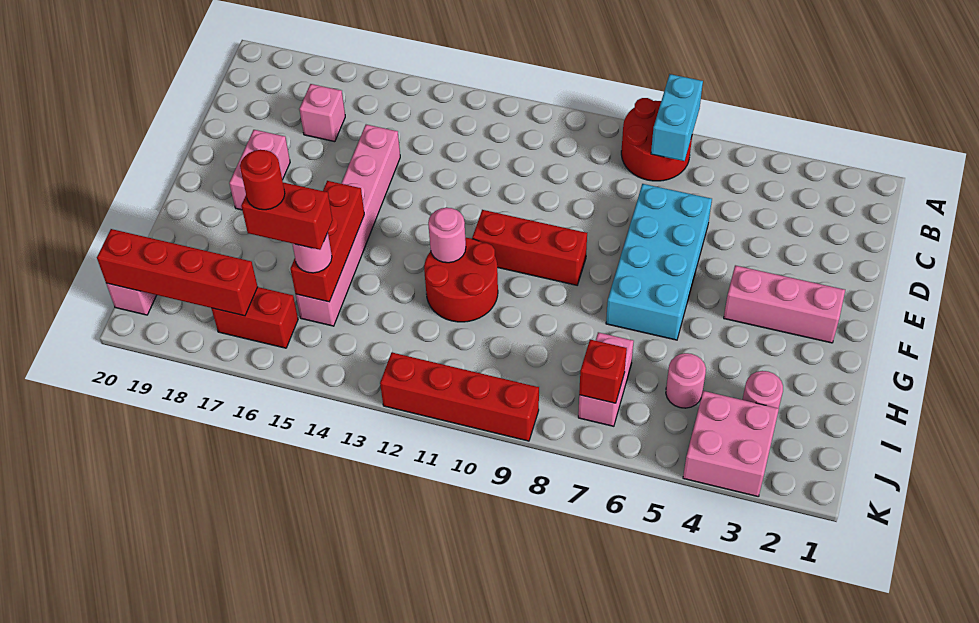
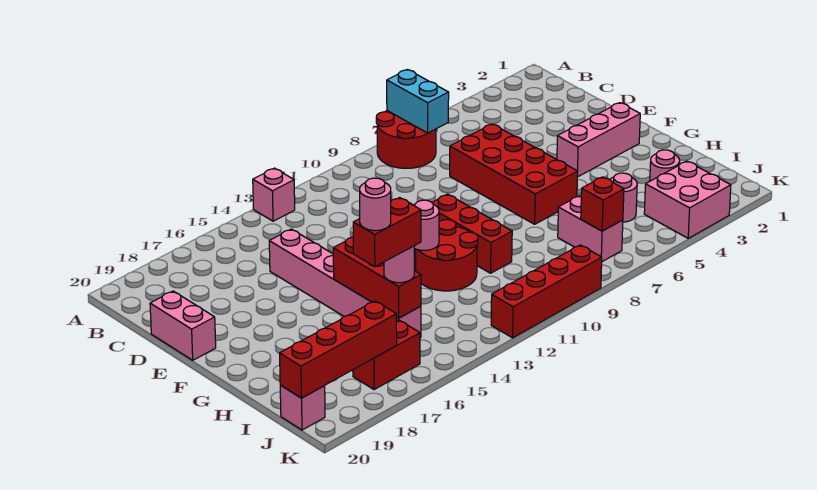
pink 1x1 brick [299,84,345,142] -> pink 1x1 brick moved to [253,168,295,221]
cyan 2x4 brick [606,184,712,340] -> red 2x4 brick [450,124,578,224]
pink 1x2 brick [229,130,290,210] -> pink 1x2 brick moved to [150,291,216,360]
red 1x3 brick [472,210,587,285] -> red 1x3 brick turned to [432,194,512,273]
red 1x1 round brick [240,150,285,210] -> pink 1x1 round brick [360,178,391,231]

